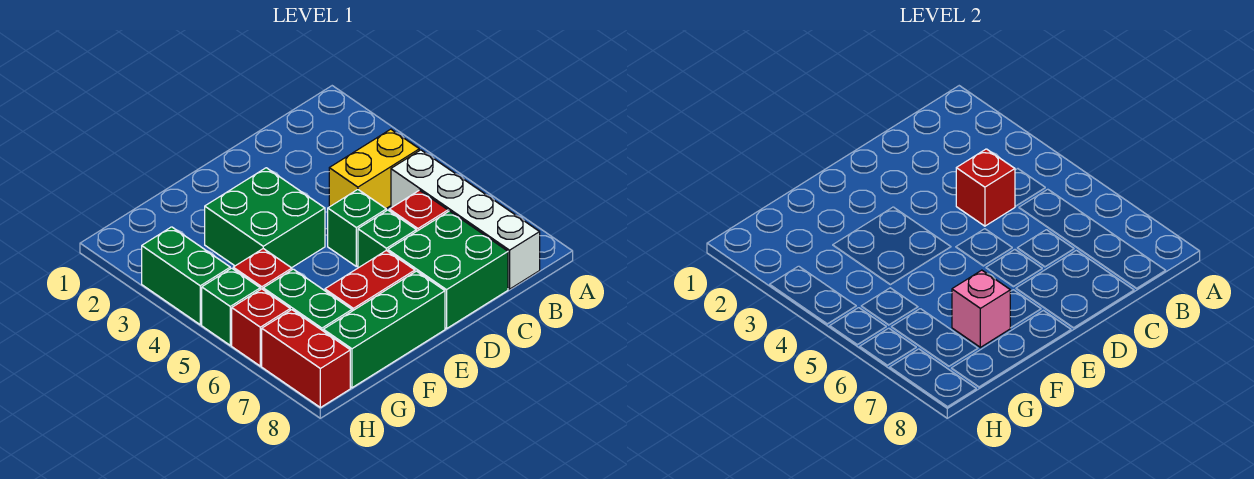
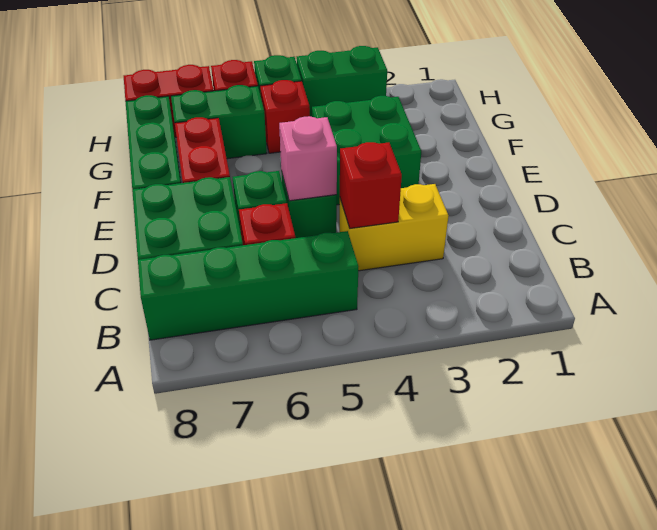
yellow 1x2 brick [329,129,419,208] -> yellow 1x2 brick turned to [339,184,448,271]
white 1x4 brick [391,150,540,289] -> green 1x4 brick [138,231,359,340]
pink 1x1 brick [952,270,1010,347] -> pink 1x1 brick moved to [279,116,337,201]

